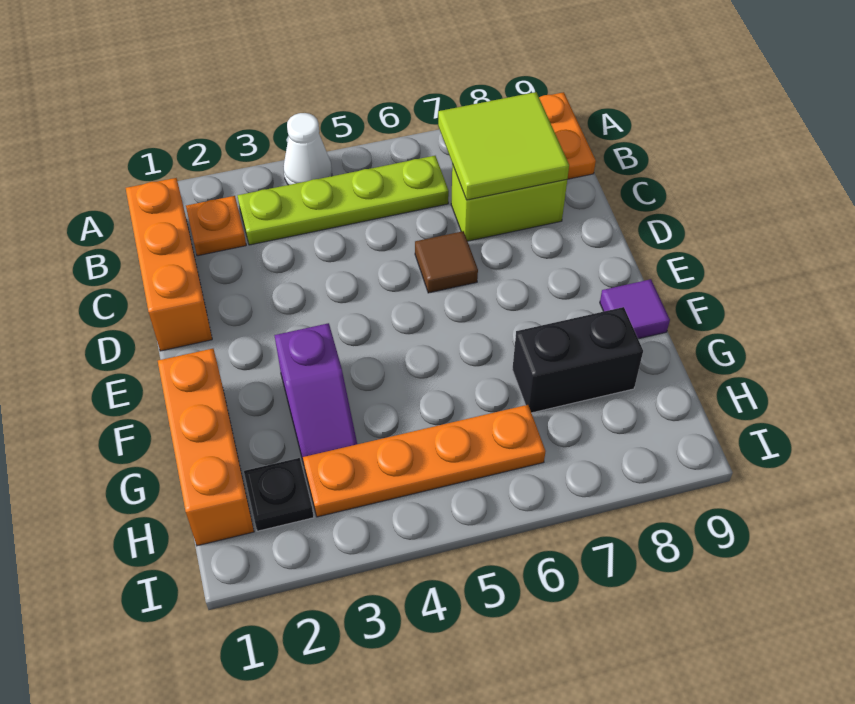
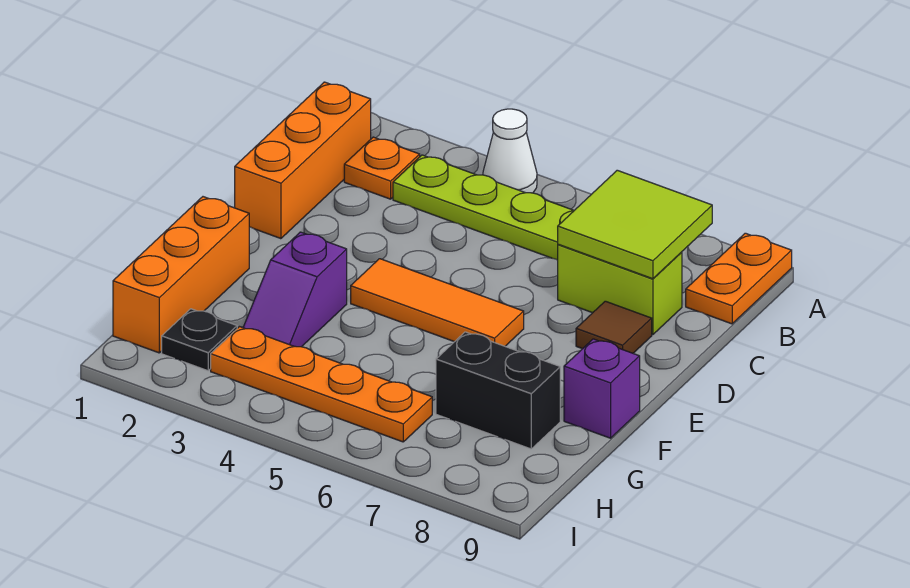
brown 1x1 tile [415,231,478,293] -> brown 1x1 tile moved to [576,301,652,353]
none -> orange 1x3 tile [351,259,524,346]
purple 1x1 tile [600,279,670,339] -> purple 1x1 brick [564,339,640,438]

